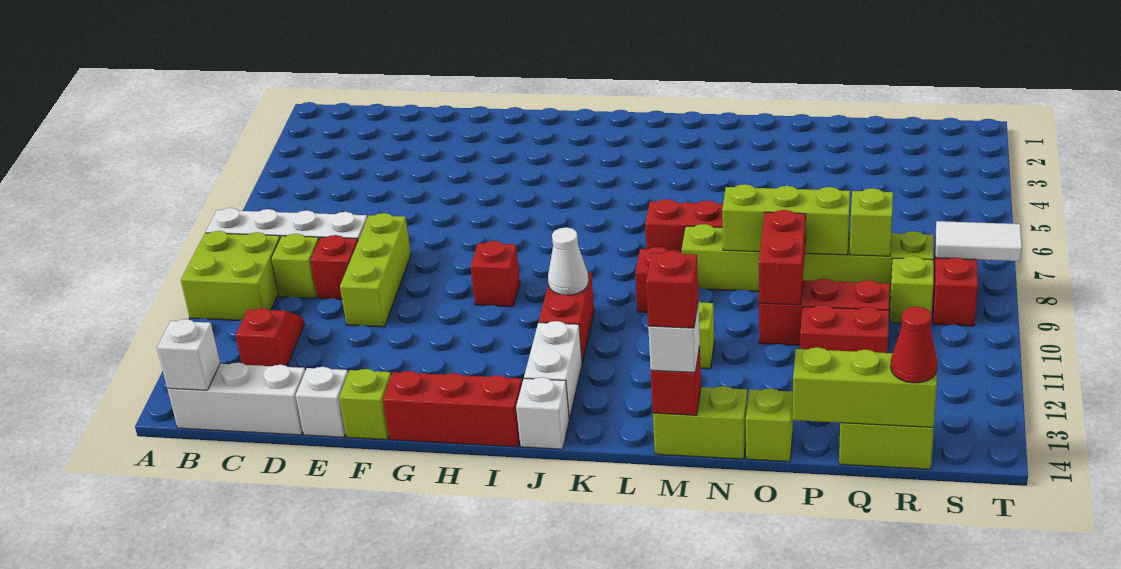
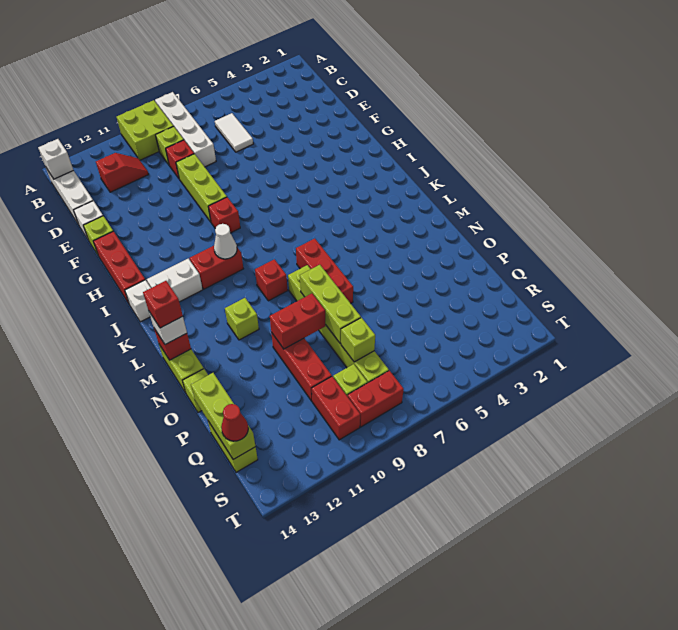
lime 1x3 brick [340,213,411,327] -> lime 1x3 brick turned to [176,154,227,222]
red 1x2 brick [800,305,889,353] -> red 1x2 brick moved to [312,376,360,440]
white 1x2 tile [935,221,1022,261] -> white 1x2 tile moved to [215,113,253,152]

